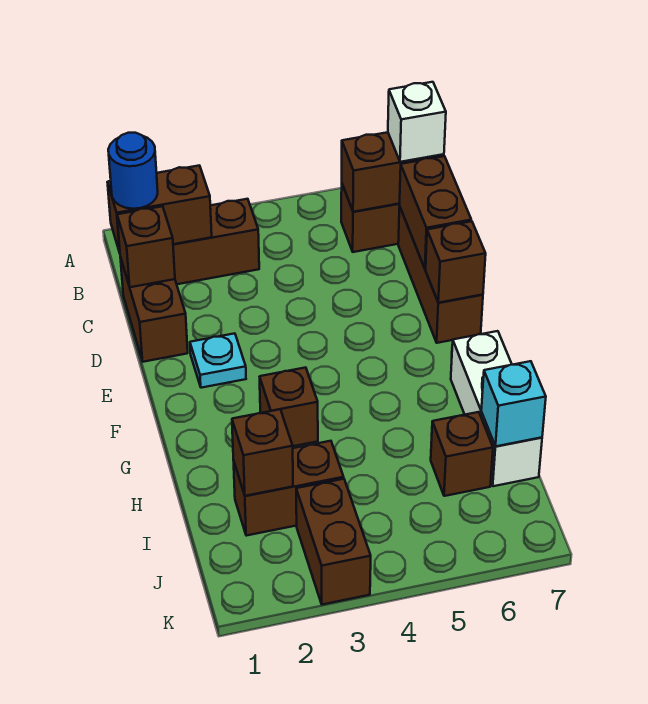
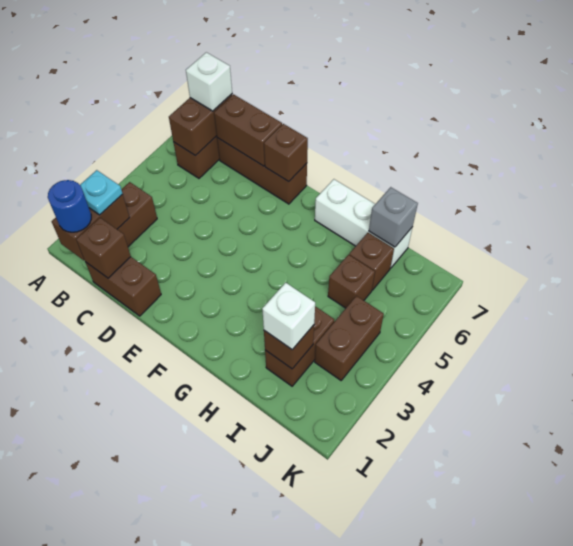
cyan 1x1 plate [190,333,246,388] -> cyan 1x1 plate moved to [80,170,123,215]
brown 1x1 brick [260,368,318,446] -> brown 1x1 brick moved to [328,255,375,308]
none -> white 1x1 brick [262,283,315,350]
cyan 1x1 brick [481,361,546,446] -> grey 1x1 brick [369,187,418,247]
brown 1x2 brick [296,479,371,605] -> brown 1x2 brick turned to [315,296,384,380]

